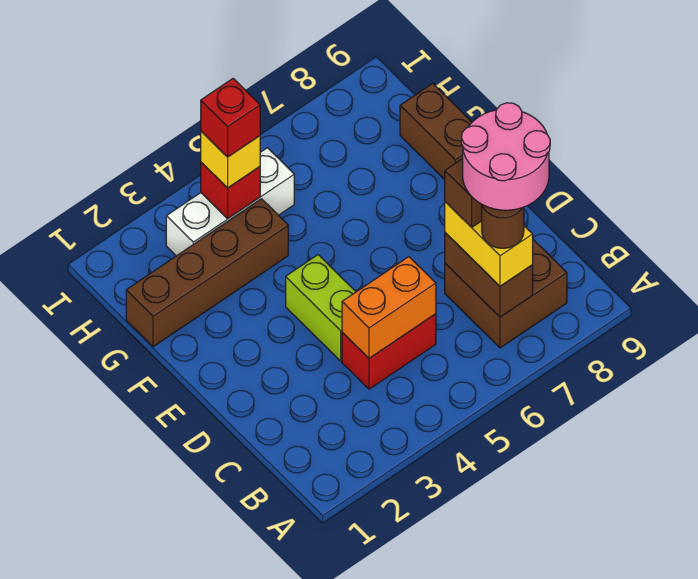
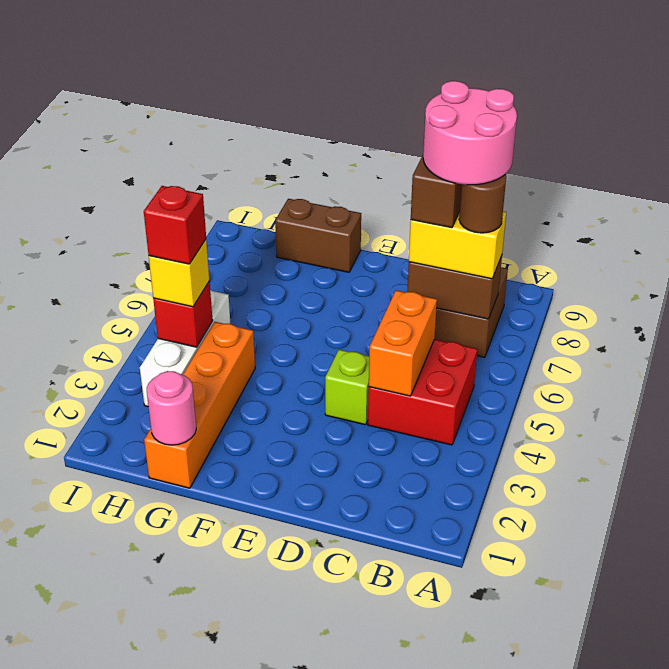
red 1x2 brick [342,314,436,389] -> red 2x2 brick [368,339,477,445]
lime 1x2 brick [286,255,356,361] -> lime 1x1 brick [325,350,369,425]
brown 1x4 brick [126,199,288,347] -> orange 1x4 brick [144,322,255,488]
none -> pink 1x1 round brick [147,371,196,445]

